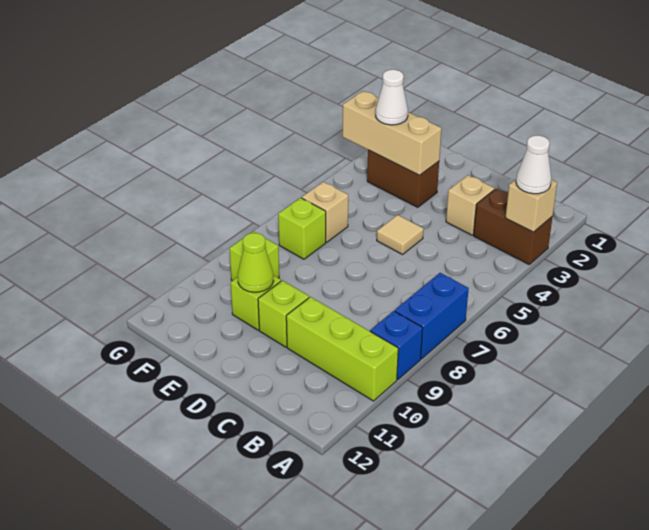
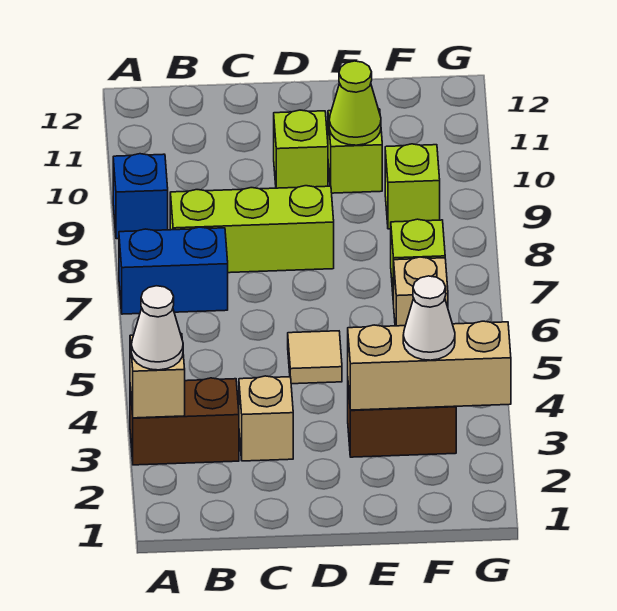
blue 1x2 brick [395,273,469,359] -> blue 1x2 brick turned to [119,227,228,314]
lime 1x3 brick [286,297,398,401] -> lime 1x3 brick moved to [170,186,334,273]

